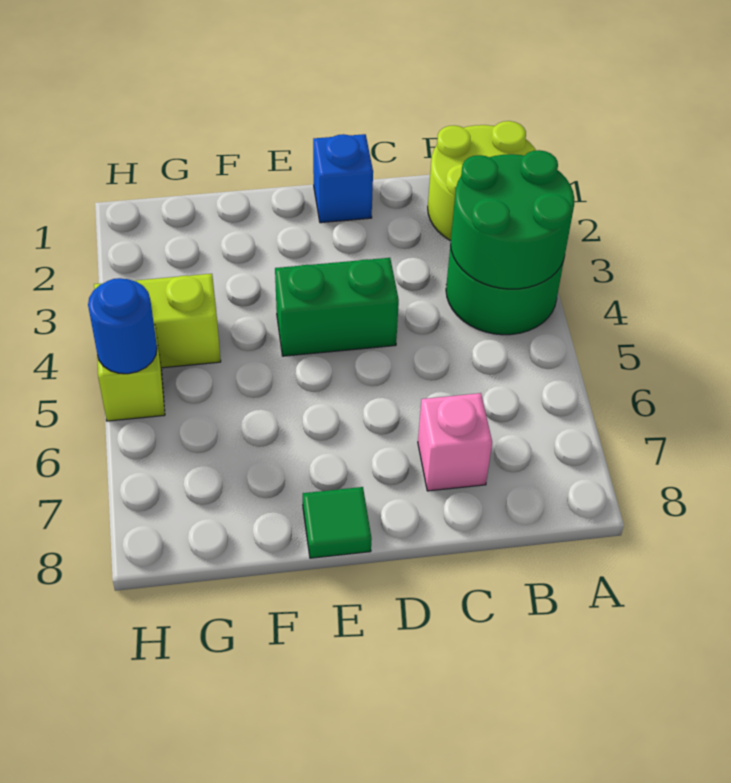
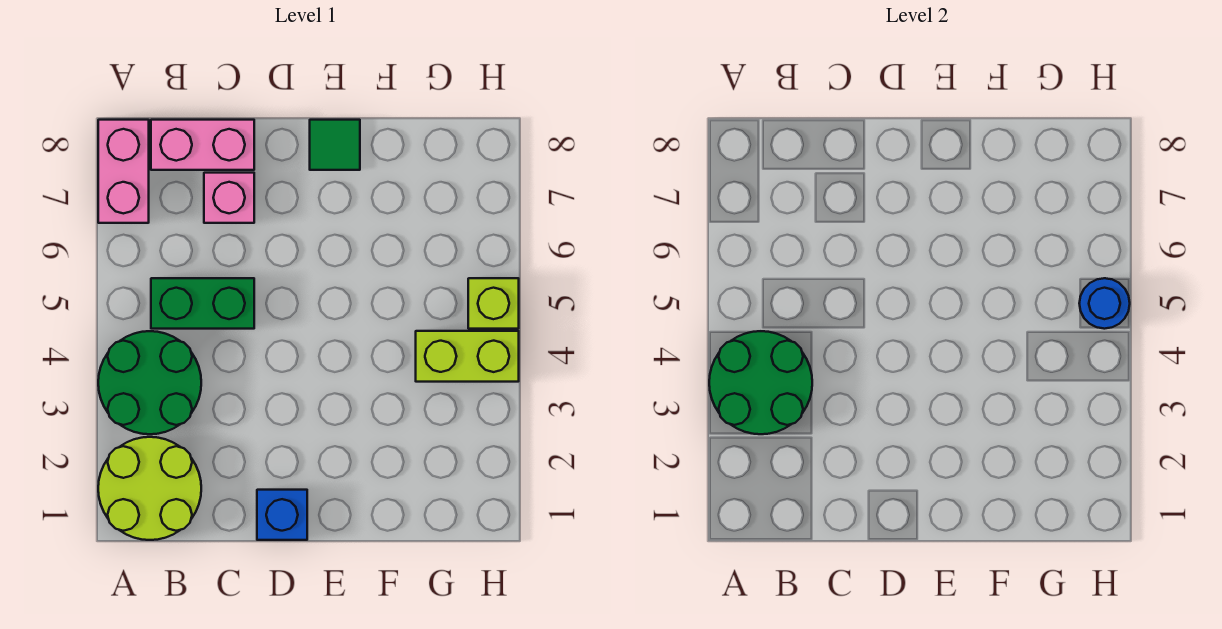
none -> pink 1x2 brick [98,120,149,223]
none -> pink 1x2 brick [151,120,254,170]
green 1x2 brick [275,258,399,356] -> green 1x2 brick moved to [151,278,254,329]

